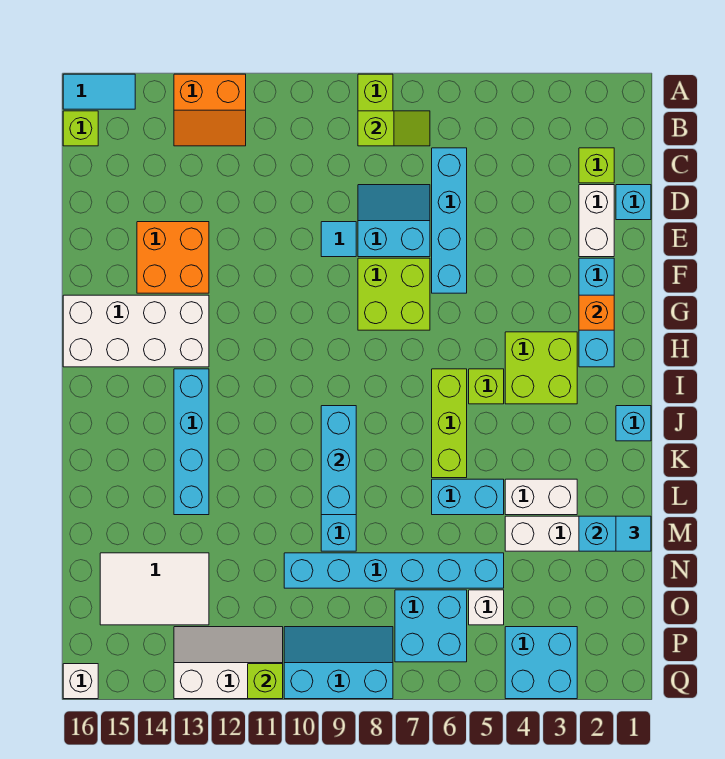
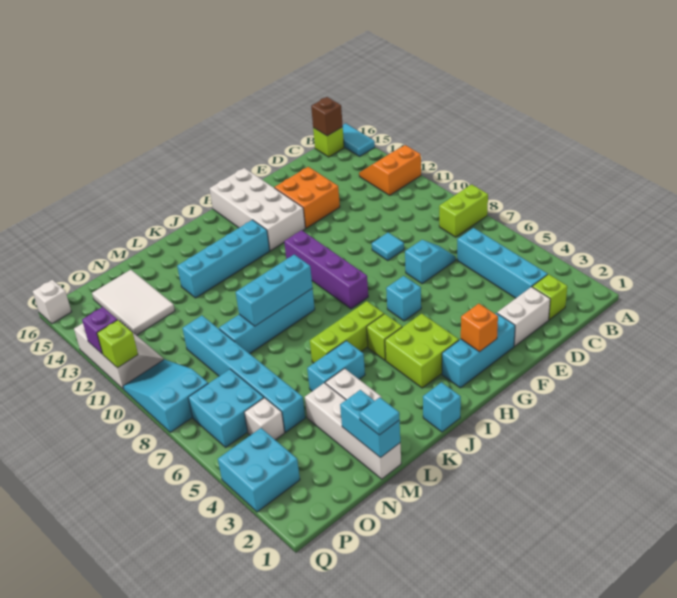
orange 2x2 slope [174,74,246,146] -> orange 2x2 slope turned to [359,145,421,195]
lime 1x2 slope [358,111,430,146] -> none
none -> brown 1x1 brick [311,97,343,136]
cyan 1x4 brick [432,148,467,293] -> cyan 1x4 brick turned to [457,228,548,298]
cyan 1x1 brick [616,185,651,220] -> cyan 1x1 brick moved to [386,276,421,321]
cyan 2x2 slope [358,185,430,257] -> cyan 1x2 slope [405,240,456,284]
lime 2x2 brick [358,258,430,330] -> none
none -> purple 1x4 brick [284,230,368,309]
cyan 1x2 brick [432,479,504,515] -> cyan 1x2 brick turned to [307,341,365,391]
cyan 2x3 slope [284,627,393,699] -> cyan 2x3 slope turned to [123,359,208,432]
none -> purple 1x1 brick [82,307,117,354]

